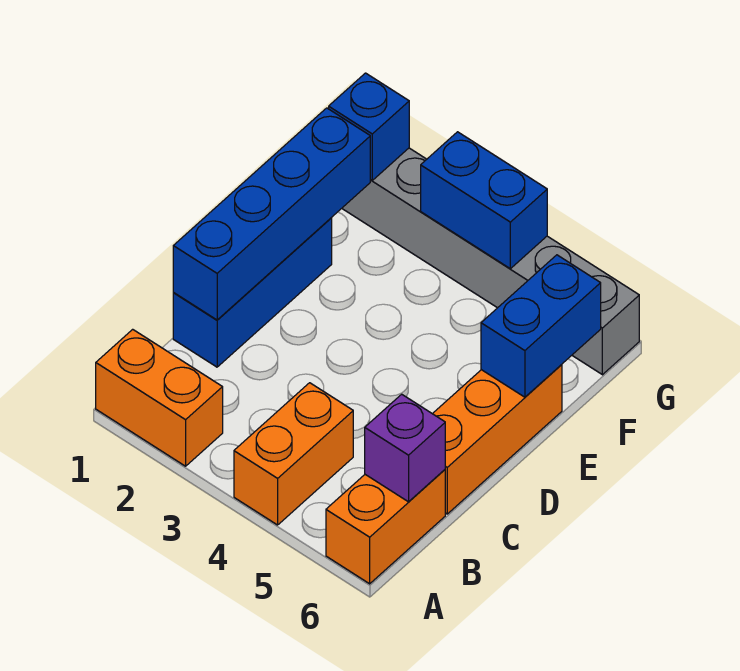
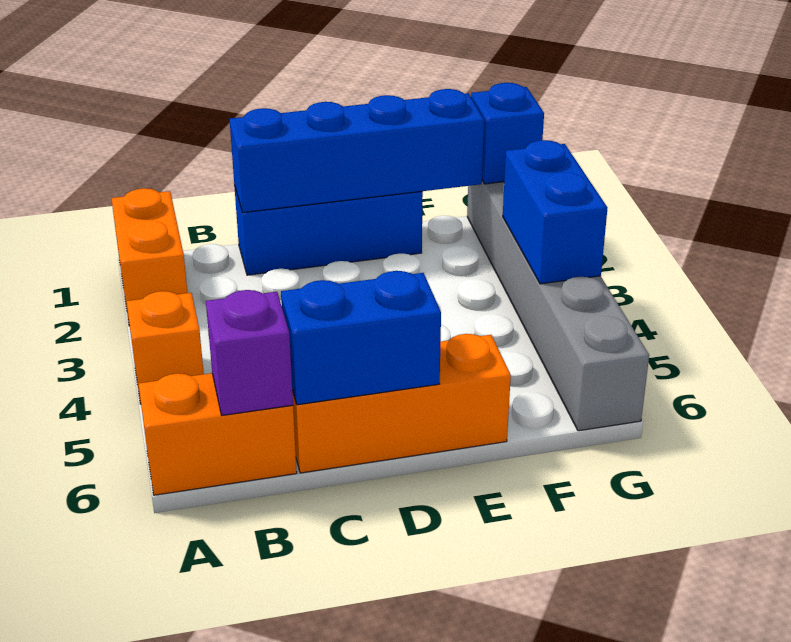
orange 1x2 brick [234,383,353,525] -> orange 1x1 brick [126,291,204,404]
blue 1x2 brick [481,255,601,397] -> blue 1x2 brick moved to [281,271,441,405]

